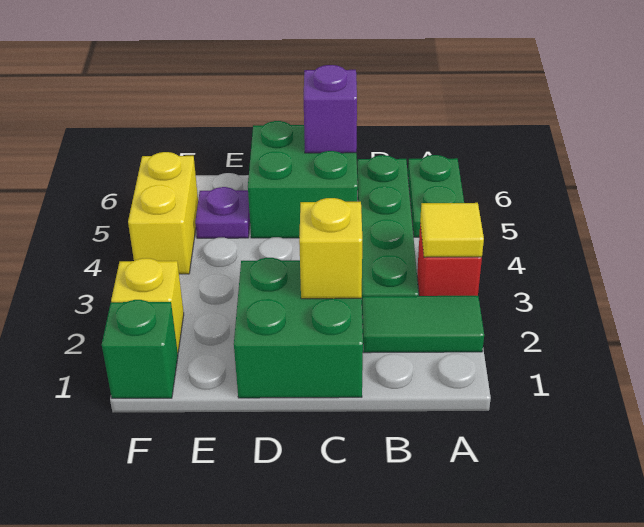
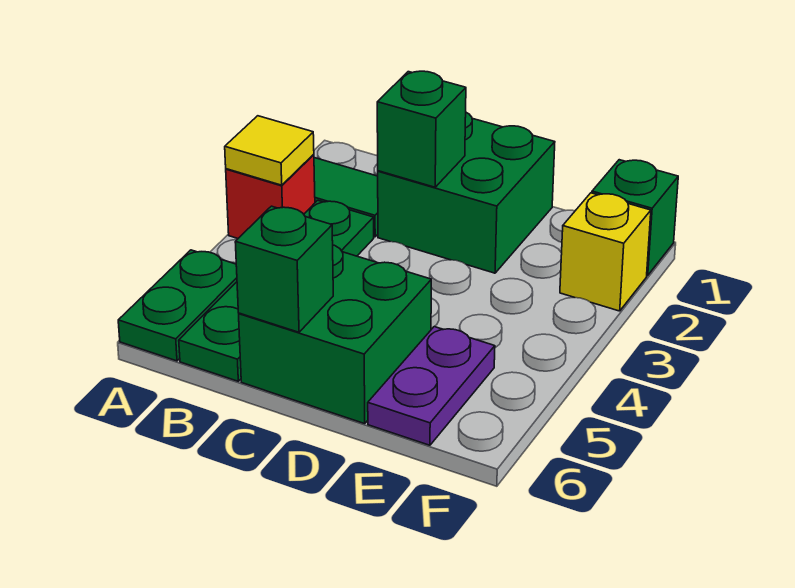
yellow 1x1 brick [299,198,362,299] -> green 1x1 brick [377,71,466,187]
purple 1x1 brick [304,65,357,153] -> green 1x1 brick [235,206,333,332]
purple 1x1 plate [195,187,250,238] -> purple 1x2 plate [368,327,495,445]
yellow 1x2 brick [128,152,198,274] -> none

